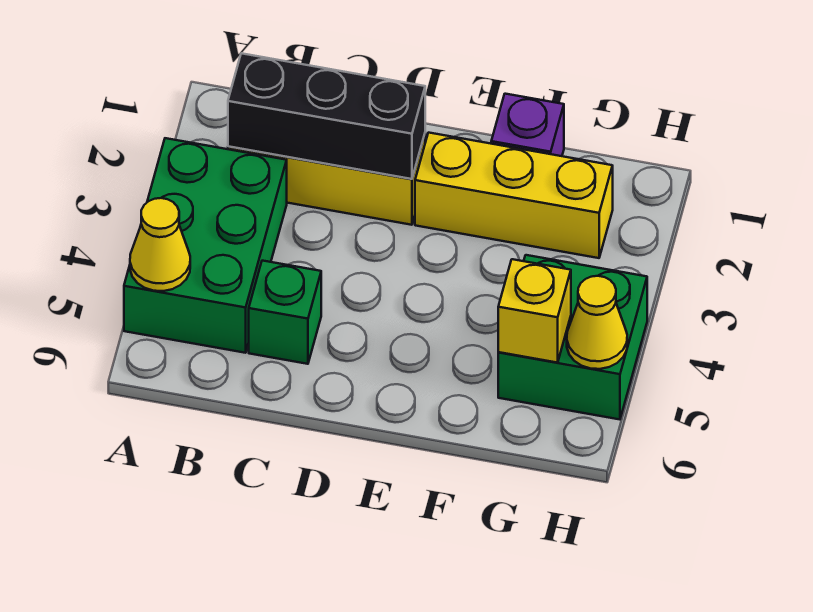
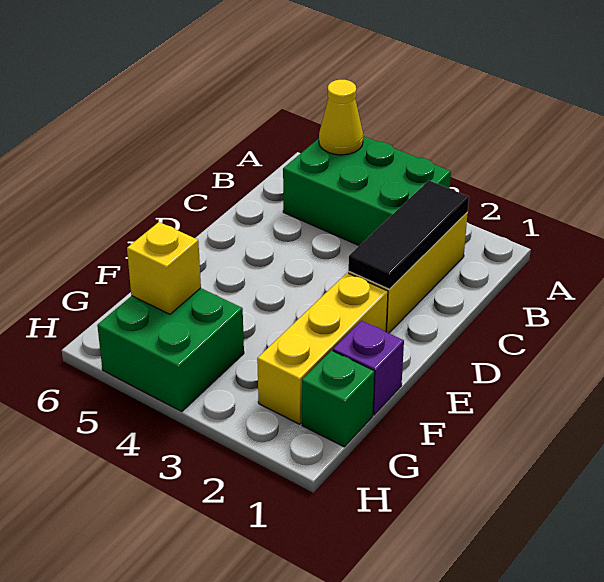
black 1x3 brick [228,53,425,179] -> black 1x3 tile [348,181,469,289]
green 1x1 brick [249,261,321,364] -> green 1x1 brick moved to [302,350,375,447]
yellow 1x1 cone [567,276,627,369] -> none

